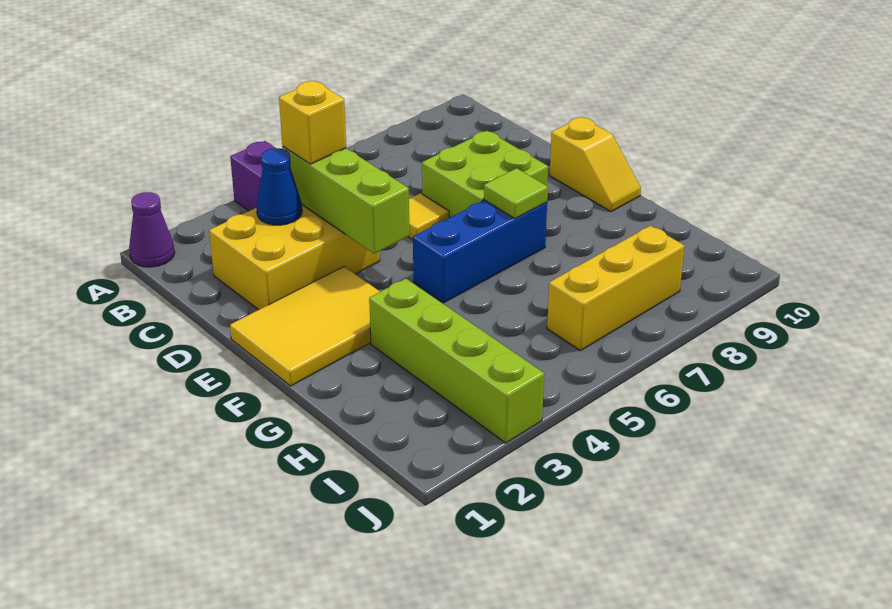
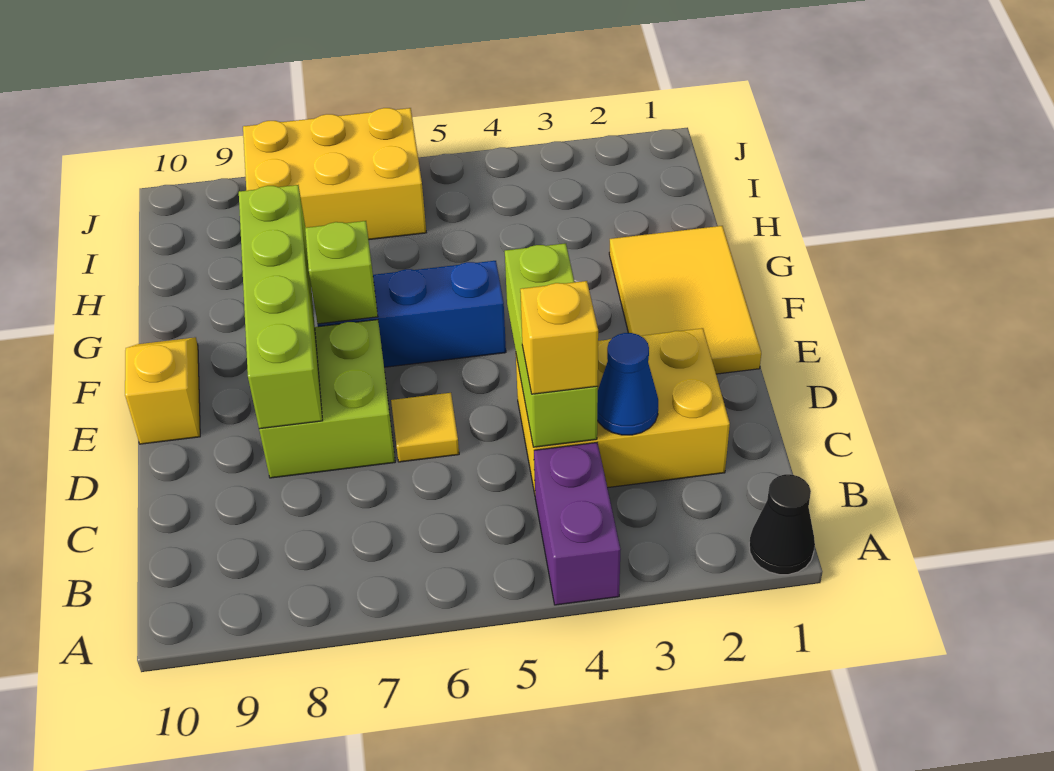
purple 1x1 cone [129,192,175,267] -> black 1x1 cone [749,474,815,575]
yellow 2x3 tile [230,267,380,386] -> yellow 2x3 tile turned to [609,226,761,374]
lime 1x1 tile [484,168,548,218] -> lime 1x1 brick [305,221,378,324]
lime 1x4 brick [369,279,544,443] -> lime 1x4 brick moved to [239,185,323,429]
yellow 1x3 brick [547,226,684,351] -> yellow 2x3 brick [243,108,426,240]

